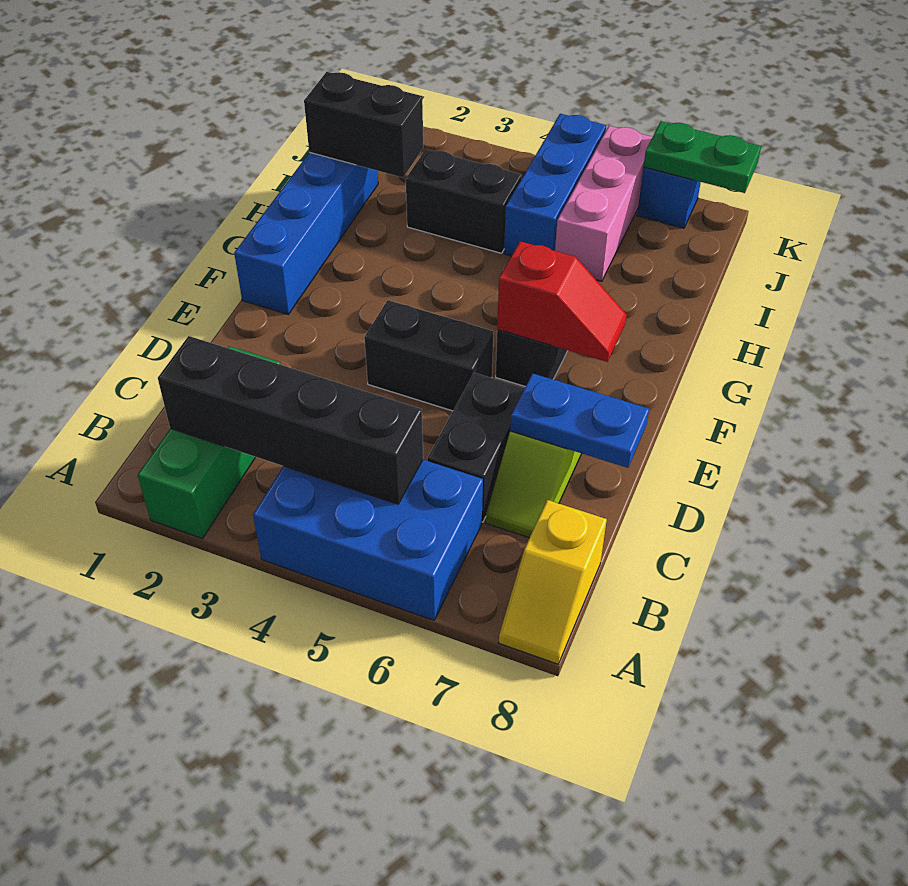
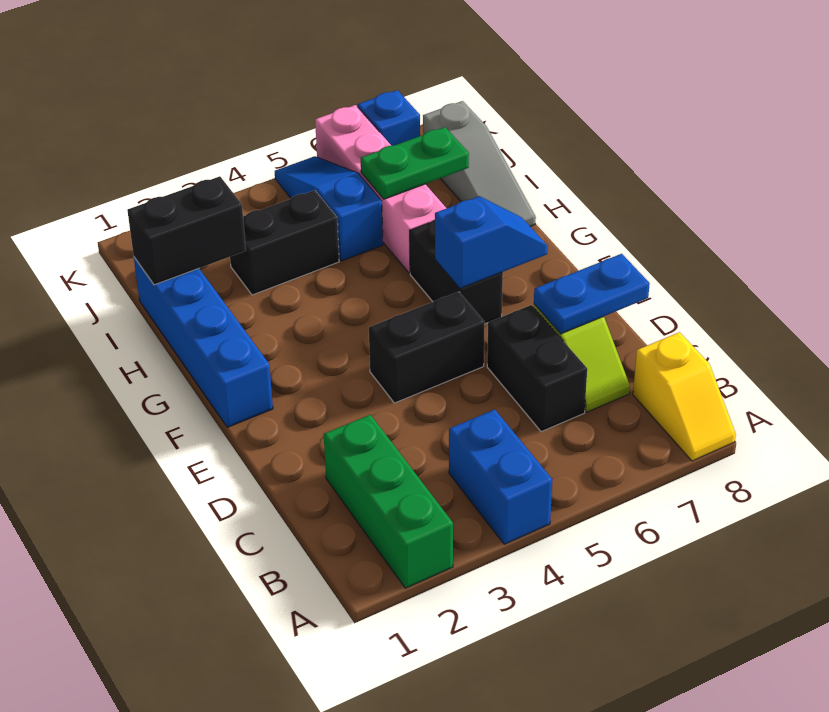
blue 2x3 brick [253,460,483,620] -> blue 1x2 brick [449,409,552,544]
black 1x4 brick [158,336,423,504] -> none
red 1x2 slope [497,241,627,362] -> blue 1x2 slope [435,196,548,289]
none -> grey 1x3 slope [423,101,536,226]
blue 1x3 brick [504,114,606,256] -> blue 1x3 slope [275,156,383,261]
pink 1x3 brick [555,126,652,281] -> pink 1x4 brick [315,105,446,273]
green 1x2 plate [644,121,761,193] -> green 1x2 plate moved to [361,127,469,199]

